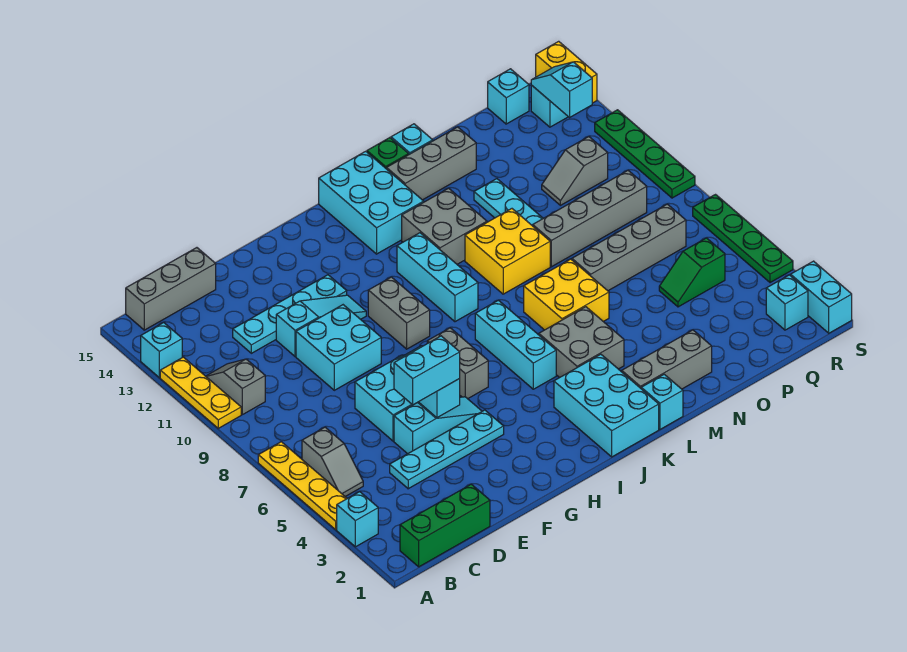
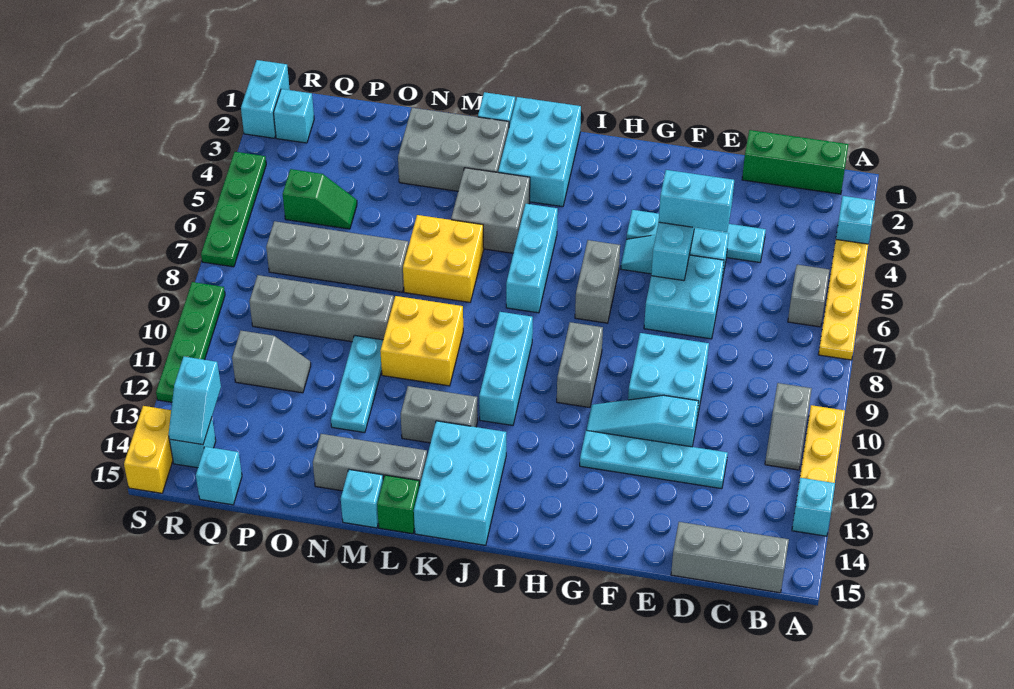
grey 2x2 brick [402,188,487,264] -> grey 1x2 brick [401,386,478,443]
grey 1x3 brick [622,330,712,389] -> grey 2x3 brick [398,108,509,191]

